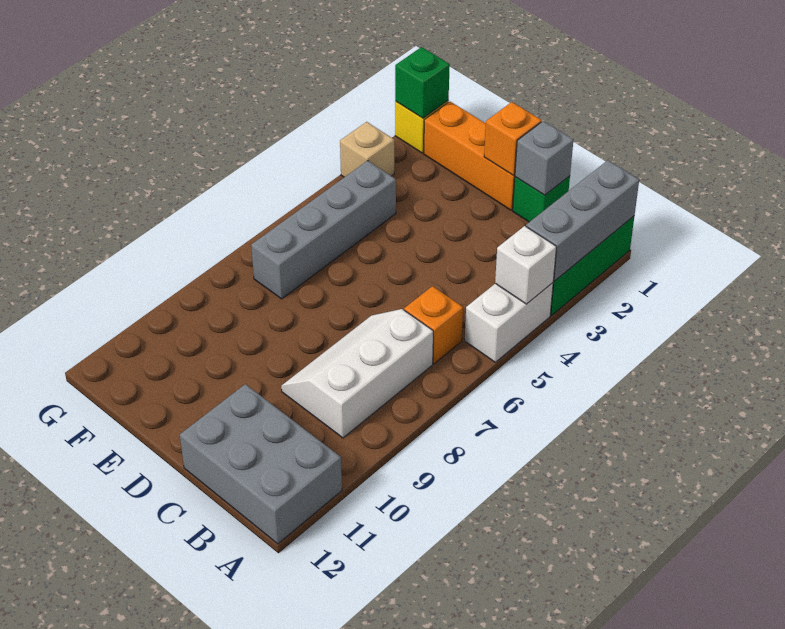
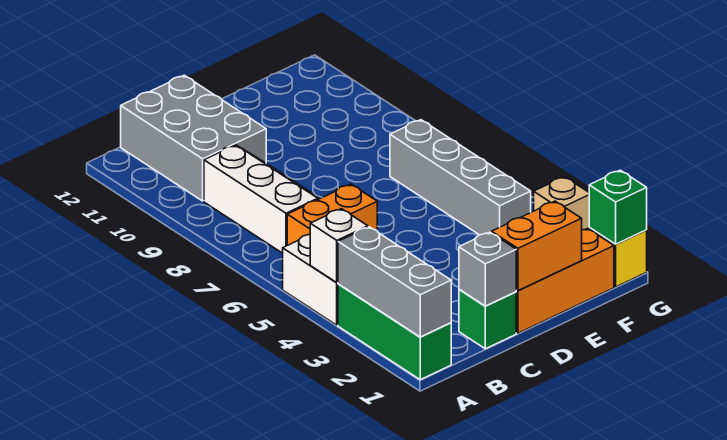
grey 2x3 brick [180,384,342,544] -> grey 2x3 brick turned to [121,75,266,201]
orange 1x1 brick [404,286,463,364] -> orange 1x2 brick [287,184,377,245]
orange 1x1 brick [484,102,542,175] -> orange 1x2 brick [491,201,582,291]

